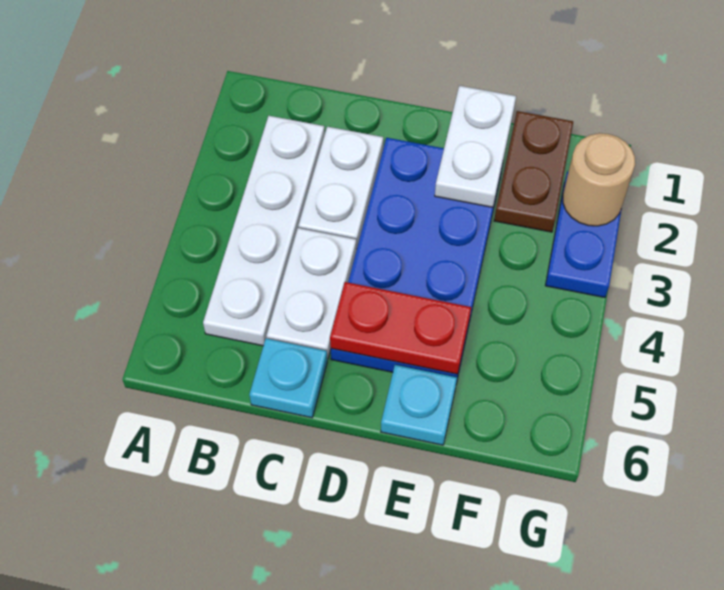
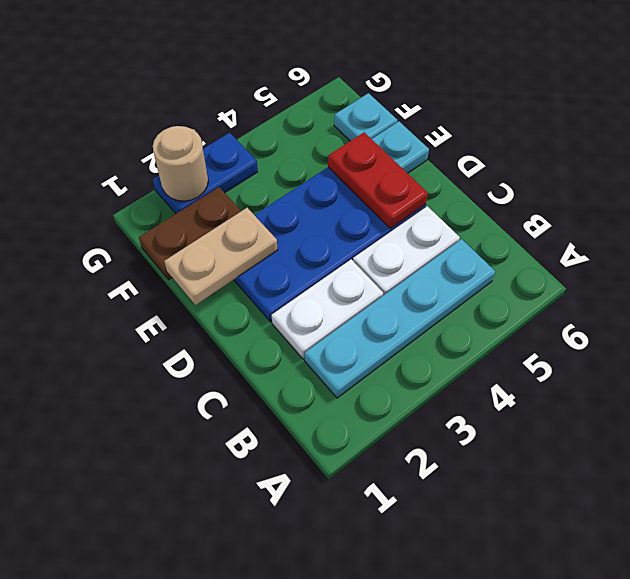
white 1x4 plate [203,116,325,346] -> cyan 1x4 plate [305,239,495,398]
cyan 1x1 plate [249,338,327,418] -> cyan 1x1 plate moved to [334,93,397,141]
white 1x2 plate [435,86,516,207] -> tan 1x2 plate [164,208,278,305]

